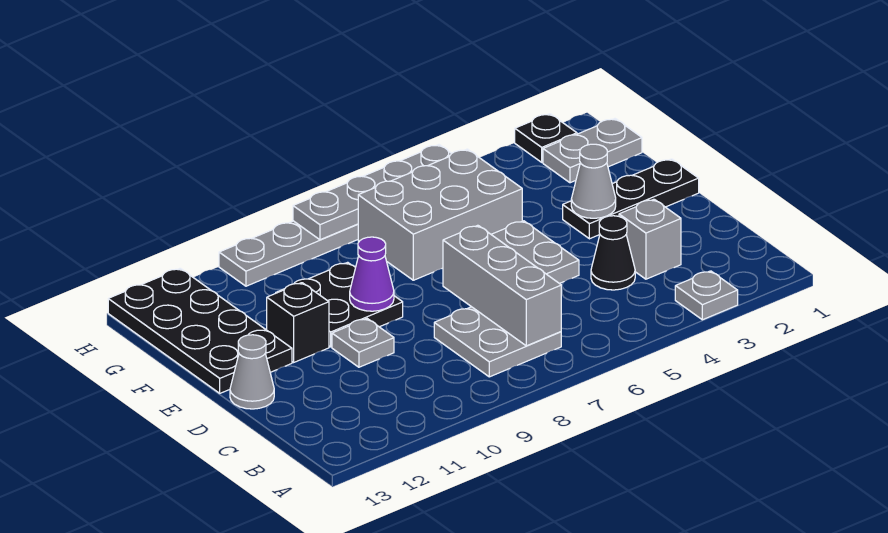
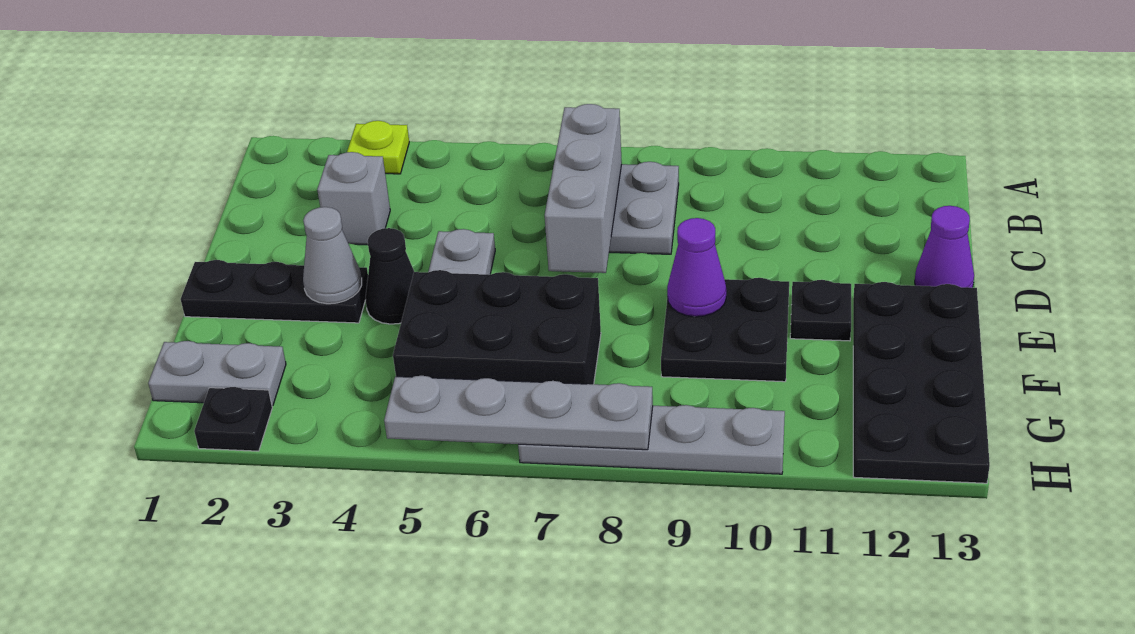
grey 1x1 plate [675,271,738,320] -> lime 1x1 plate [347,121,409,174]
black 1x1 cone [591,216,635,290] -> black 1x1 cone moved to [366,228,414,324]
grey 1x1 plate [332,319,394,367] -> none
grey 1x1 cone [230,335,274,409] -> purple 1x1 cone [915,206,974,288]
black 1x1 brick [267,283,329,362] -> black 1x1 plate [790,280,851,341]
grey 2x3 brick [358,149,522,280] -> black 2x3 brick [393,270,601,384]

